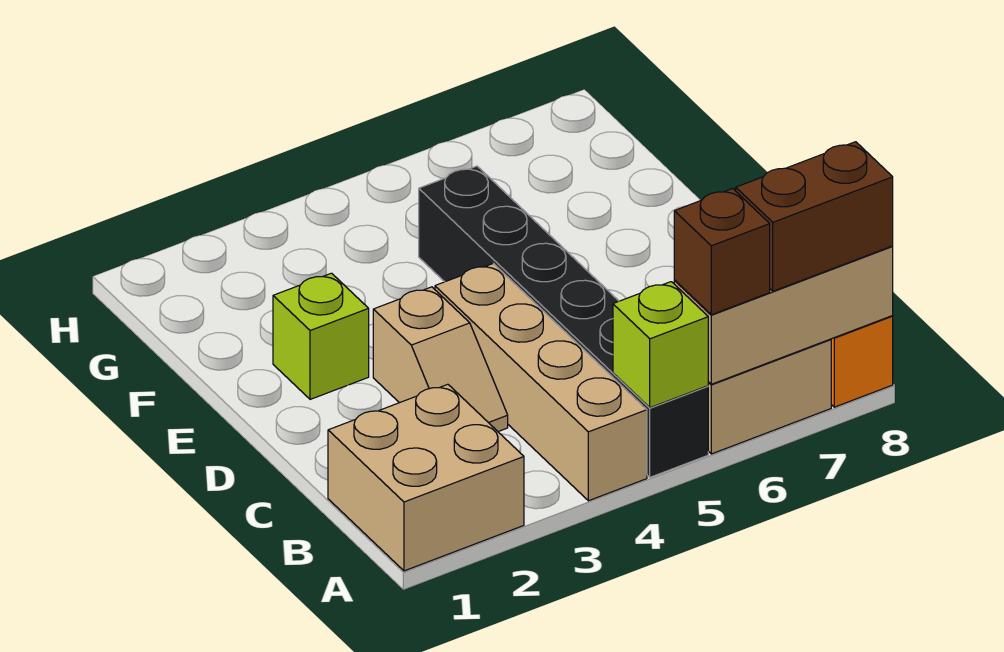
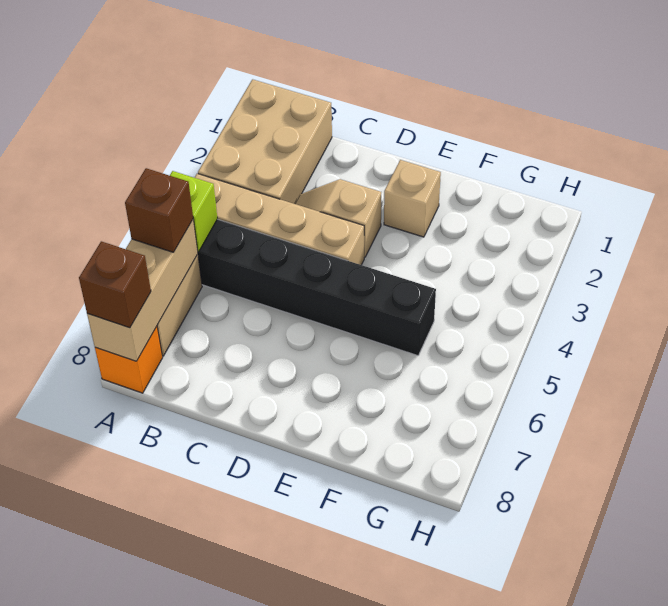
tan 2x2 brick [328,384,524,571] -> tan 2x3 brick [198,79,332,204]
brown 1x2 brick [736,142,893,291] -> brown 1x1 brick [79,241,151,328]
lime 1x1 brick [273,273,369,399] -> tan 1x1 brick [384,160,441,237]

